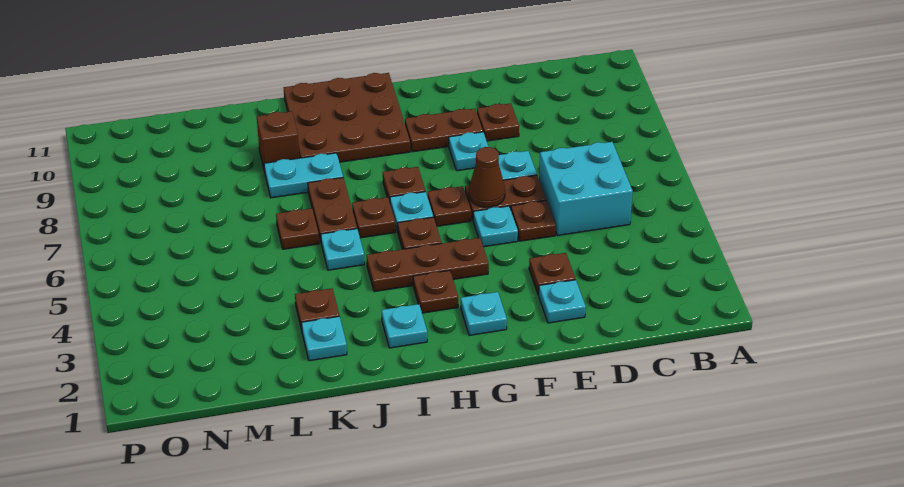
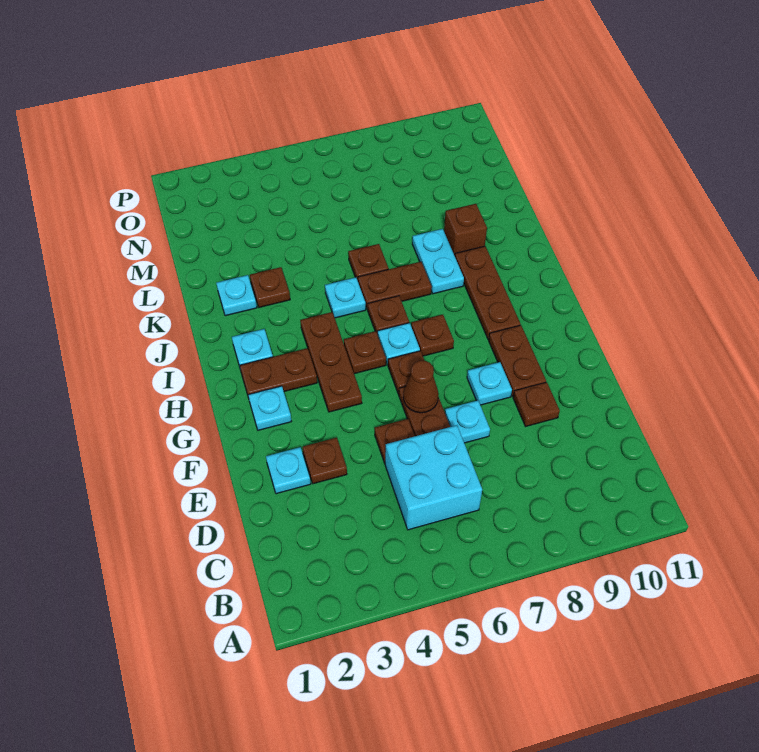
cyan 1x1 plate [473,206,518,247] -> none
brown 1x1 plate [413,270,458,313] -> brown 1x2 plate [240,348,317,398]
brown 3x3 plate [284,73,410,162] -> brown 1x3 plate [455,246,520,339]

